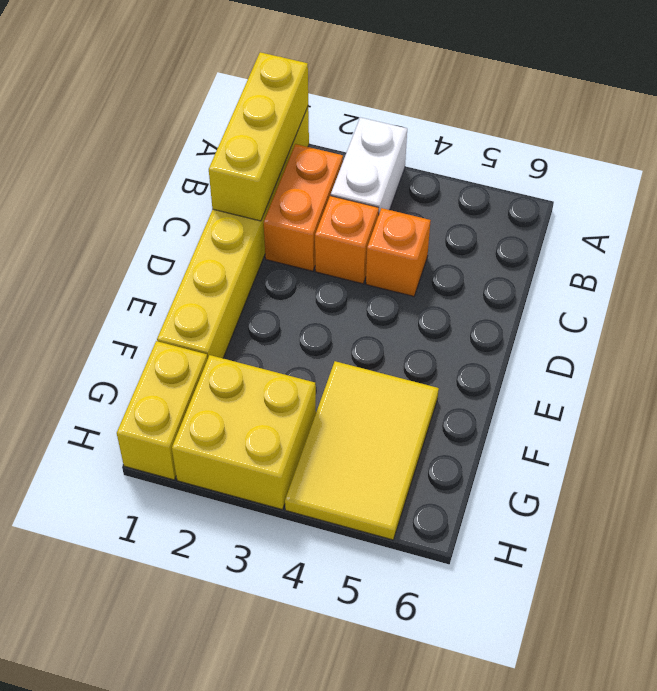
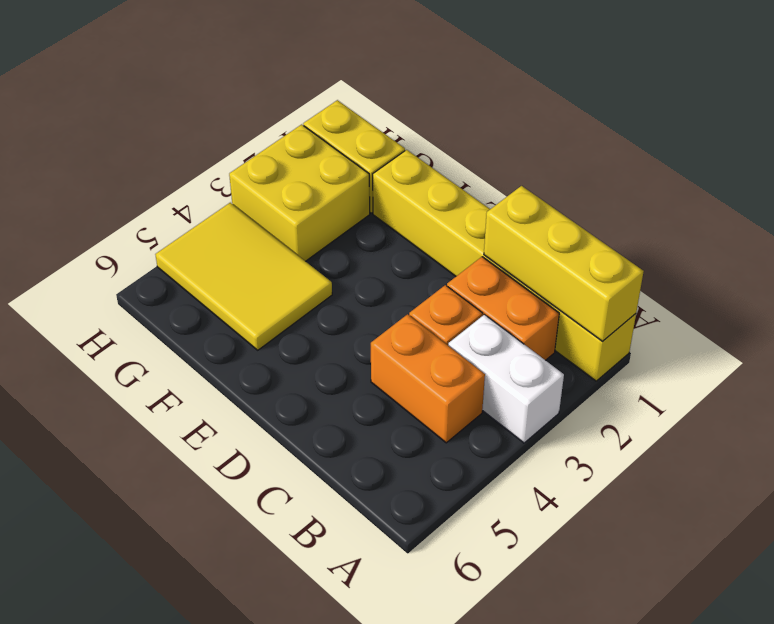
orange 1x1 brick [366,208,431,296] -> orange 1x2 brick [371,314,485,443]

